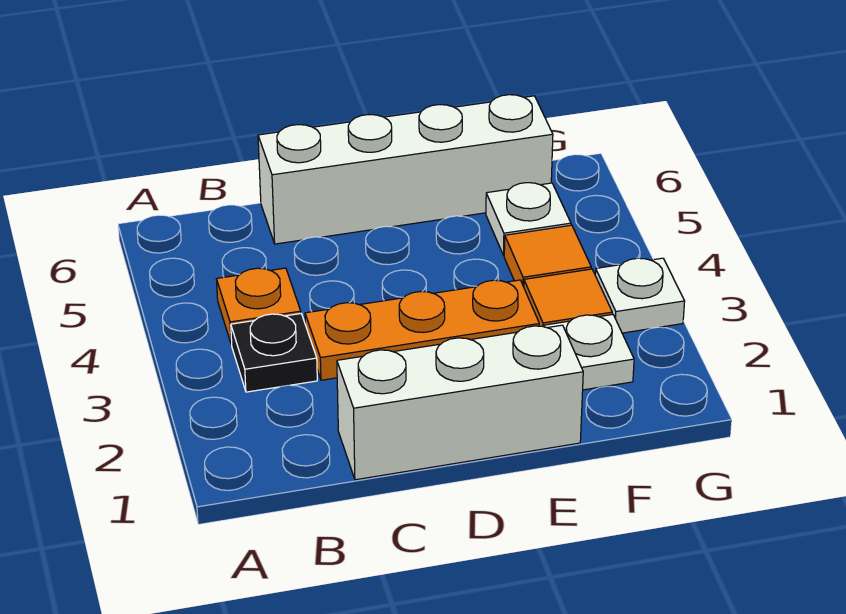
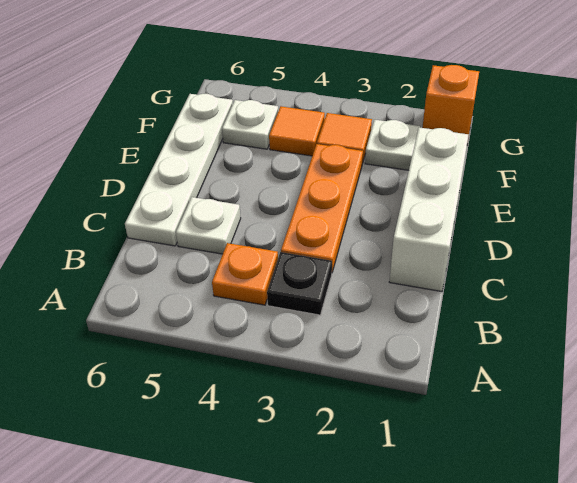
white 1x4 brick [258,95,553,244] -> white 1x4 plate [125,94,233,246]
none -> orange 1x1 brick [422,65,479,143]
white 1x1 plate [595,258,685,333] -> white 1x1 plate moved to [176,197,241,254]

